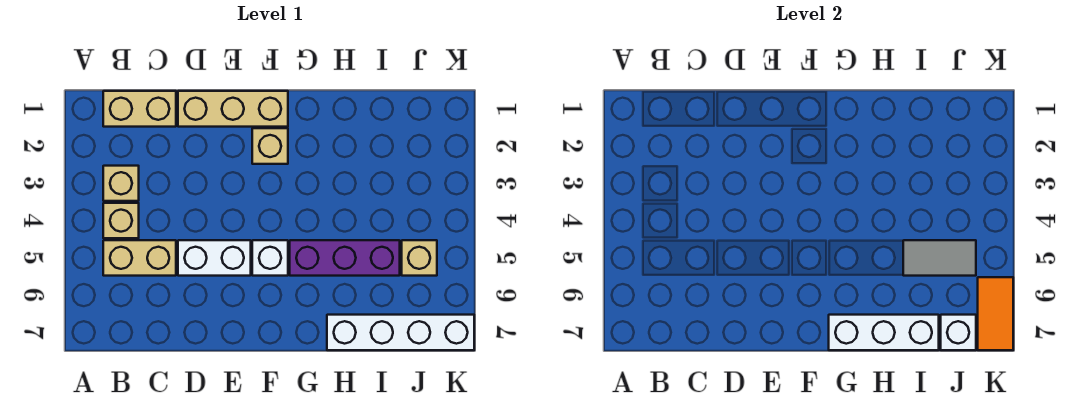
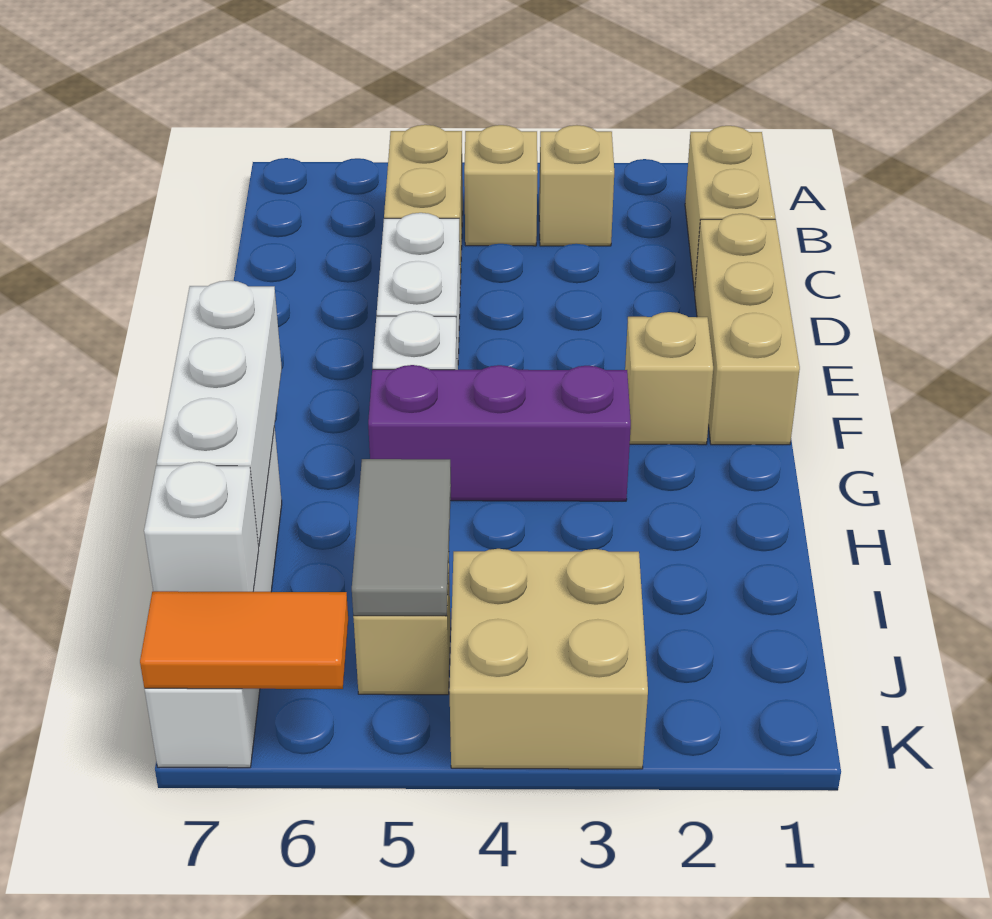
purple 1x3 brick [290,240,400,276] -> purple 1x3 brick turned to [368,365,631,501]
none -> tan 2x2 brick [449,549,648,769]

